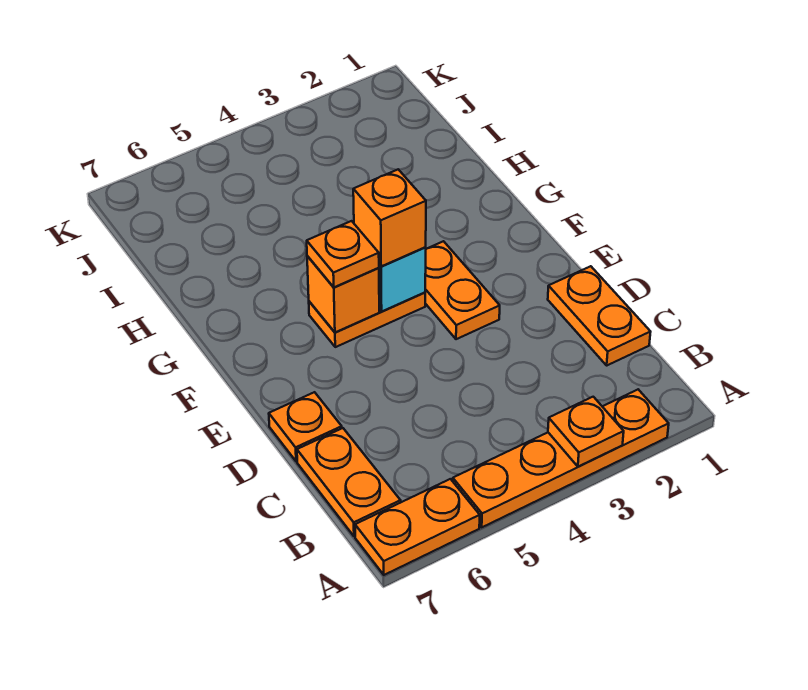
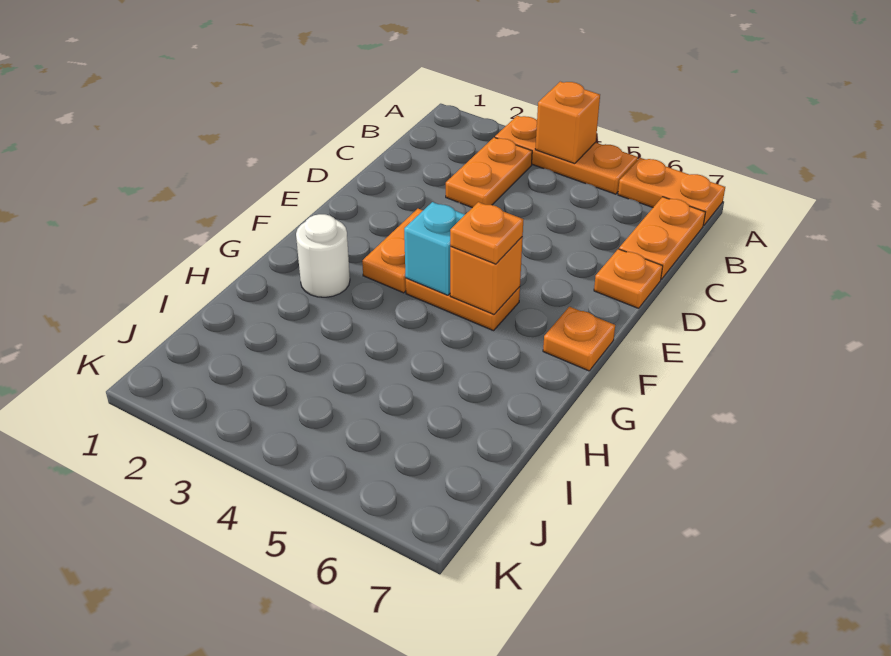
orange 1x4 plate [453,390,669,527] -> orange 1x3 plate [495,116,638,194]
orange 1x1 plate [548,397,624,467] -> orange 1x1 plate moved to [543,307,615,371]
orange 1x2 plate [548,266,650,365] -> orange 1x2 plate moved to [446,137,532,208]
orange 1x1 brick [353,169,426,267] -> orange 1x1 brick moved to [535,82,600,164]
none -> white 1x1 round brick [296,214,350,297]

